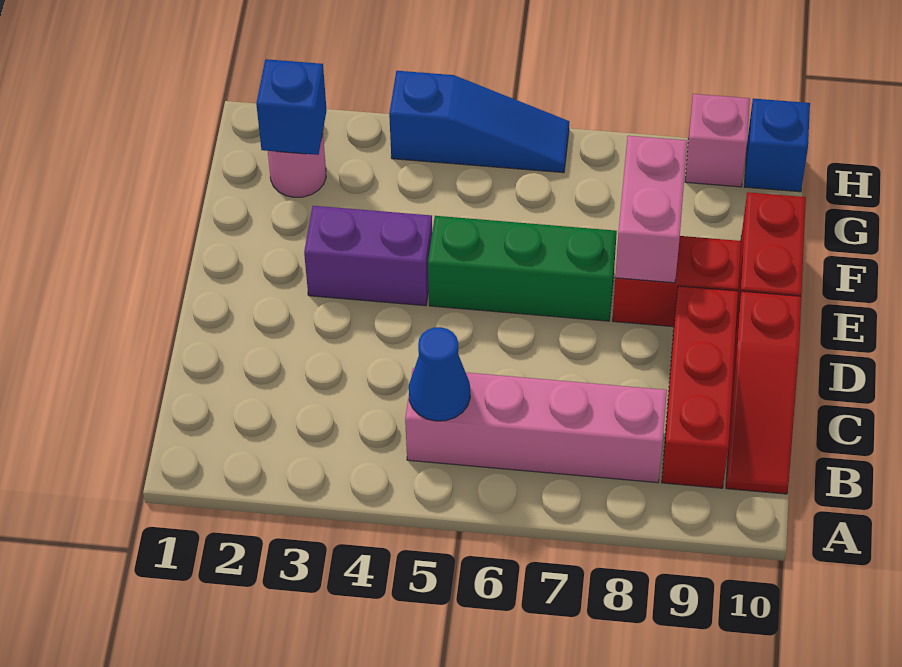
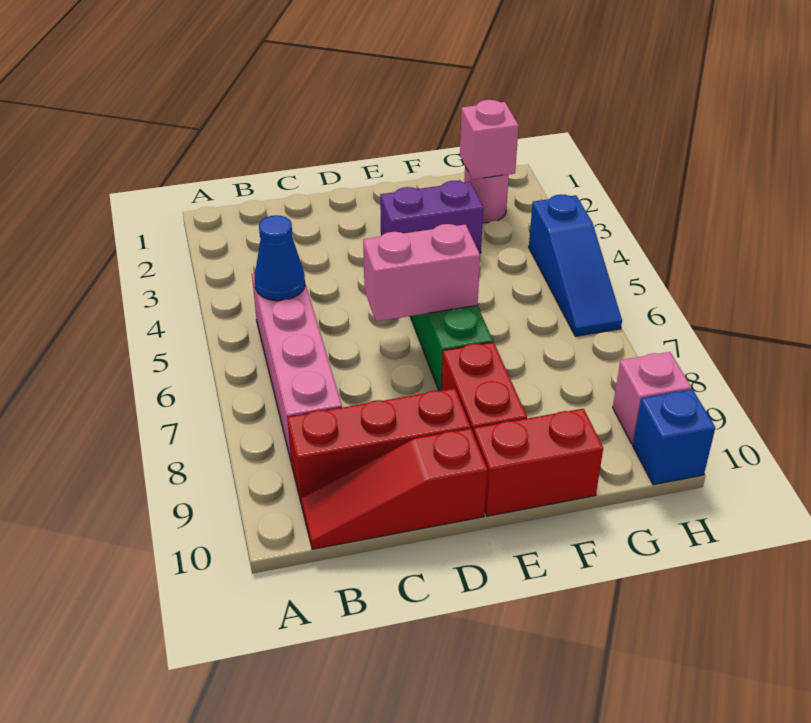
purple 1x2 brick [304,206,432,306] -> purple 1x2 brick turned to [380,181,483,253]
pink 1x2 brick [615,136,687,283] -> pink 1x2 brick moved to [363,224,480,321]
blue 1x1 brick [256,59,327,155] -> pink 1x1 brick [460,100,519,179]

